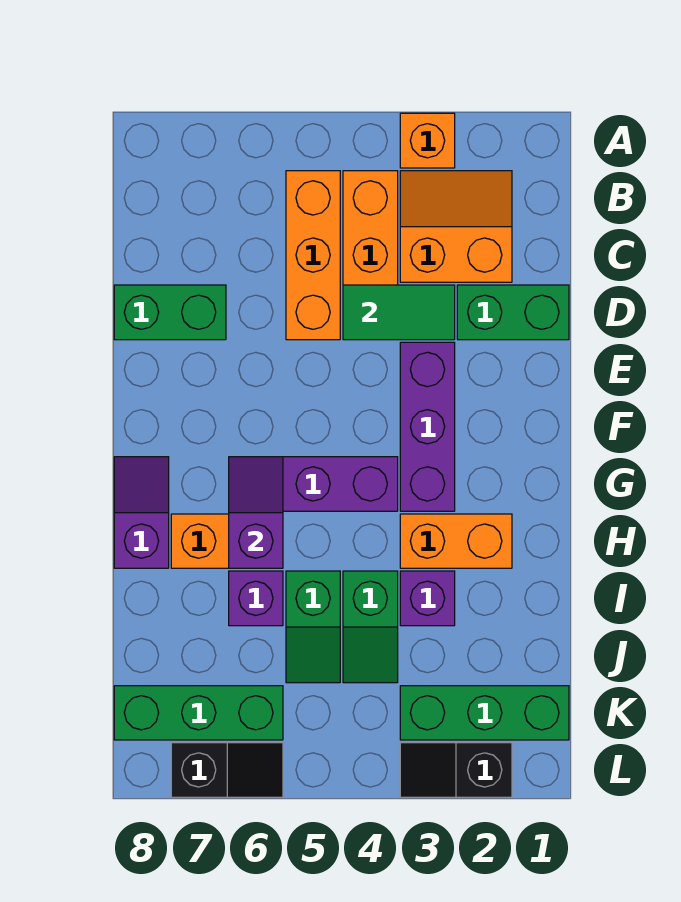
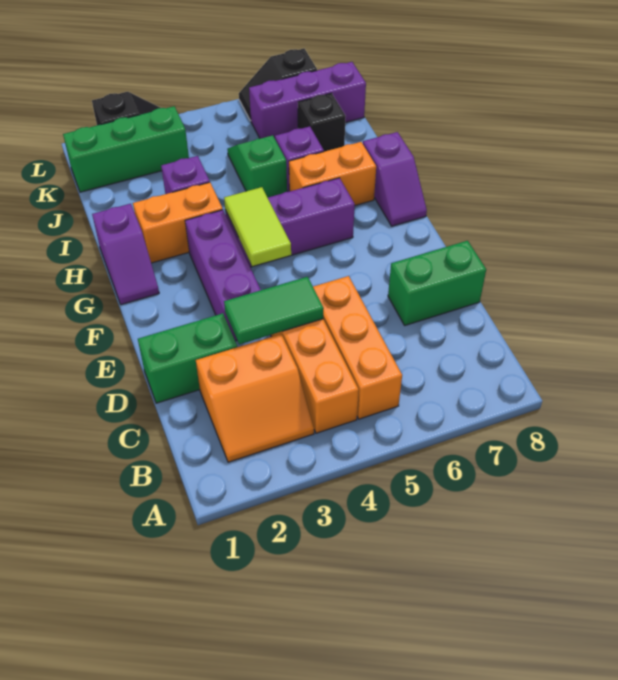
orange 1x1 brick [400,113,455,168] -> none
none -> lime 1x2 tile [224,187,291,266]
purple 1x2 slope [229,457,283,568] -> purple 1x2 slope moved to [92,204,159,305]
green 1x2 slope [343,571,398,683] -> none
none -> black 1x1 brick [298,93,346,152]
green 1x3 brick [114,686,283,740] -> purple 1x3 brick [249,62,366,139]

